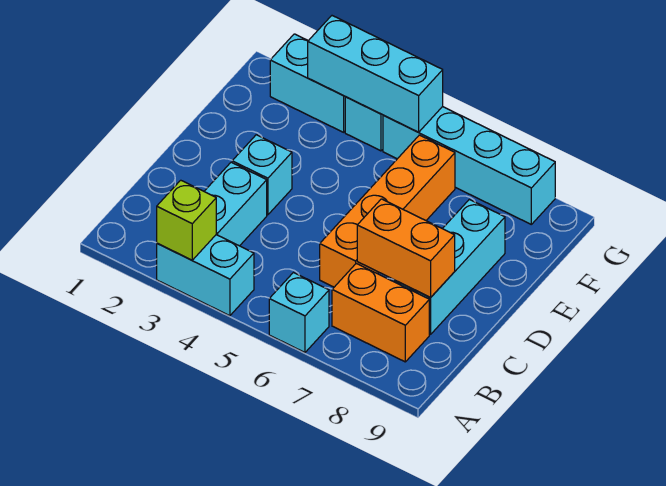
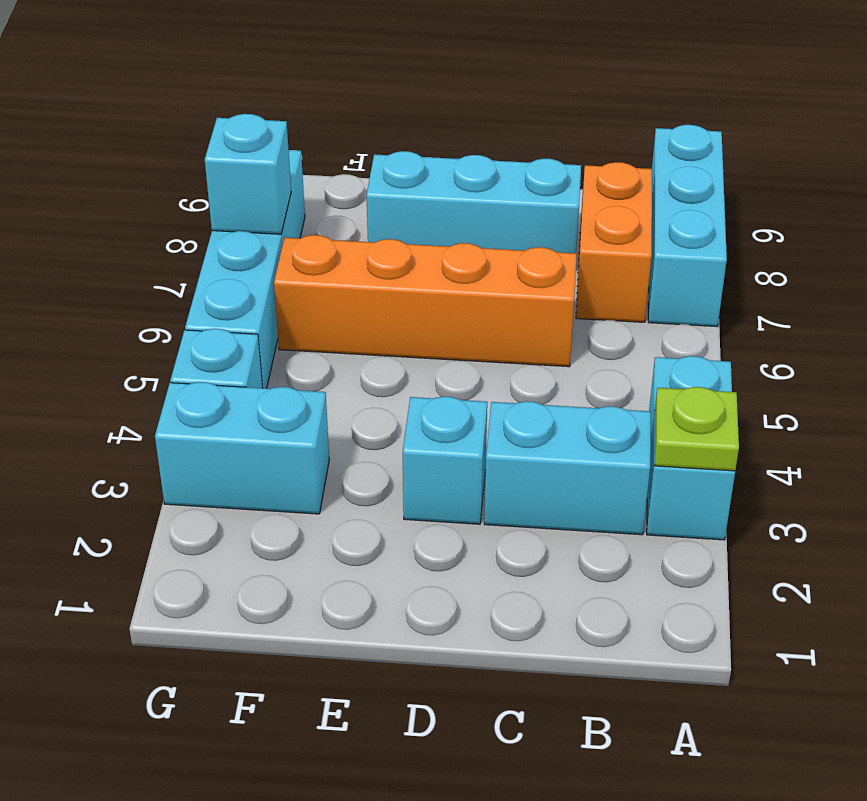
lime 1x1 brick [157,180,216,260] -> lime 1x1 plate [655,387,739,471]
cyan 1x1 brick [269,273,329,352] -> cyan 1x1 brick moved to [205,114,291,234]
orange 1x2 brick [357,199,455,298] -> none
cyan 1x2 brick [270,34,345,132] -> cyan 1x2 brick turned to [155,382,329,514]
cyan 1x3 brick [308,16,443,132] -> cyan 1x3 brick moved to [648,125,727,327]

